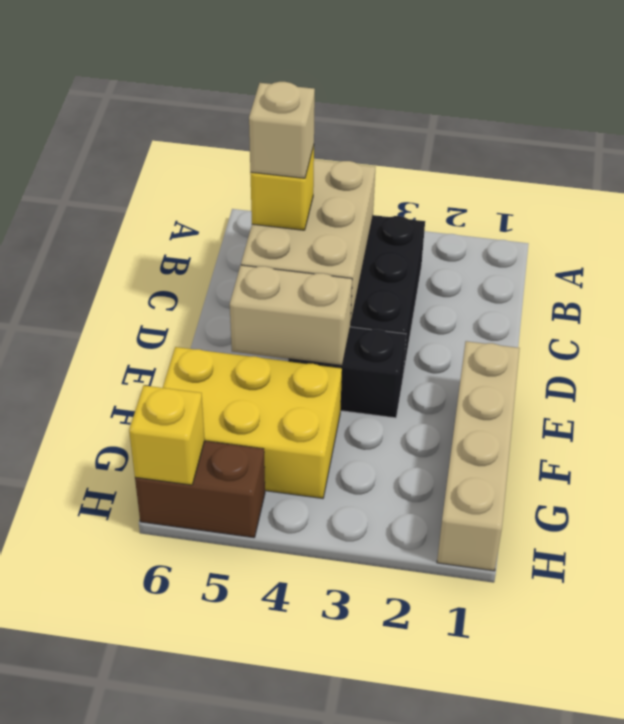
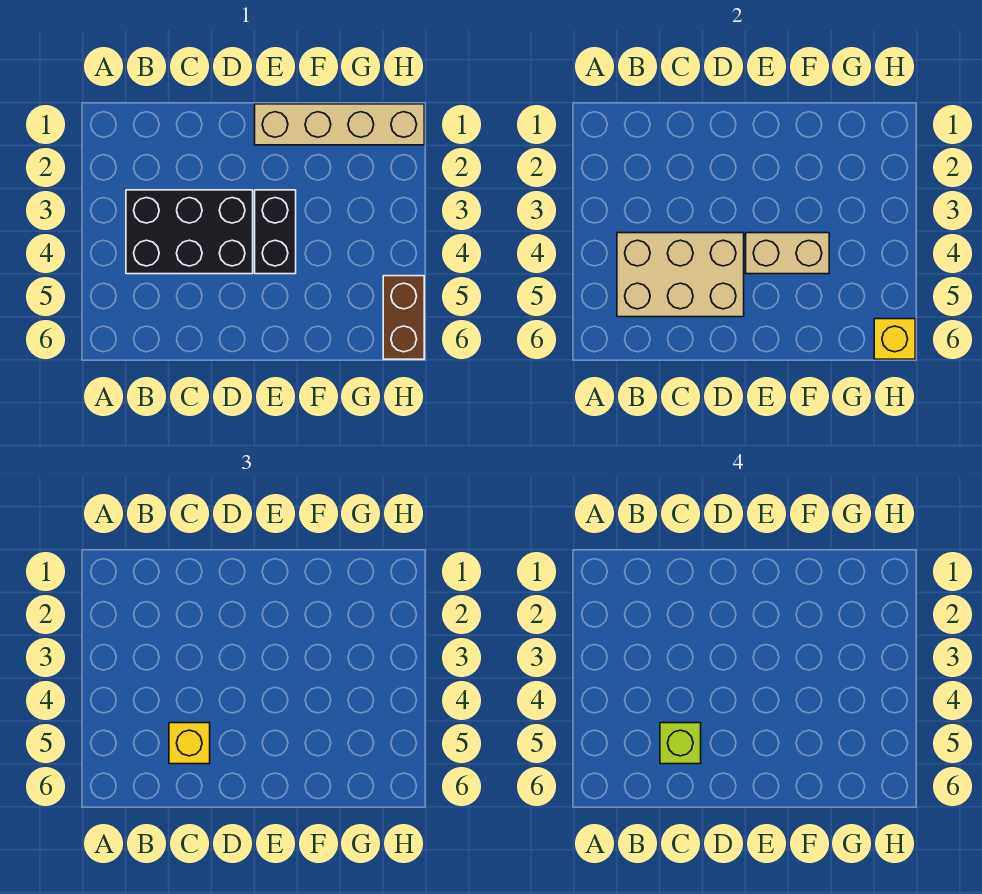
tan 1x1 brick [249,82,315,178] -> lime 1x1 brick [660,723,701,764]
tan 1x2 brick [230,265,352,365] -> tan 1x2 brick turned to [746,233,829,274]
yellow 2x3 brick [163,347,342,498] -> none

